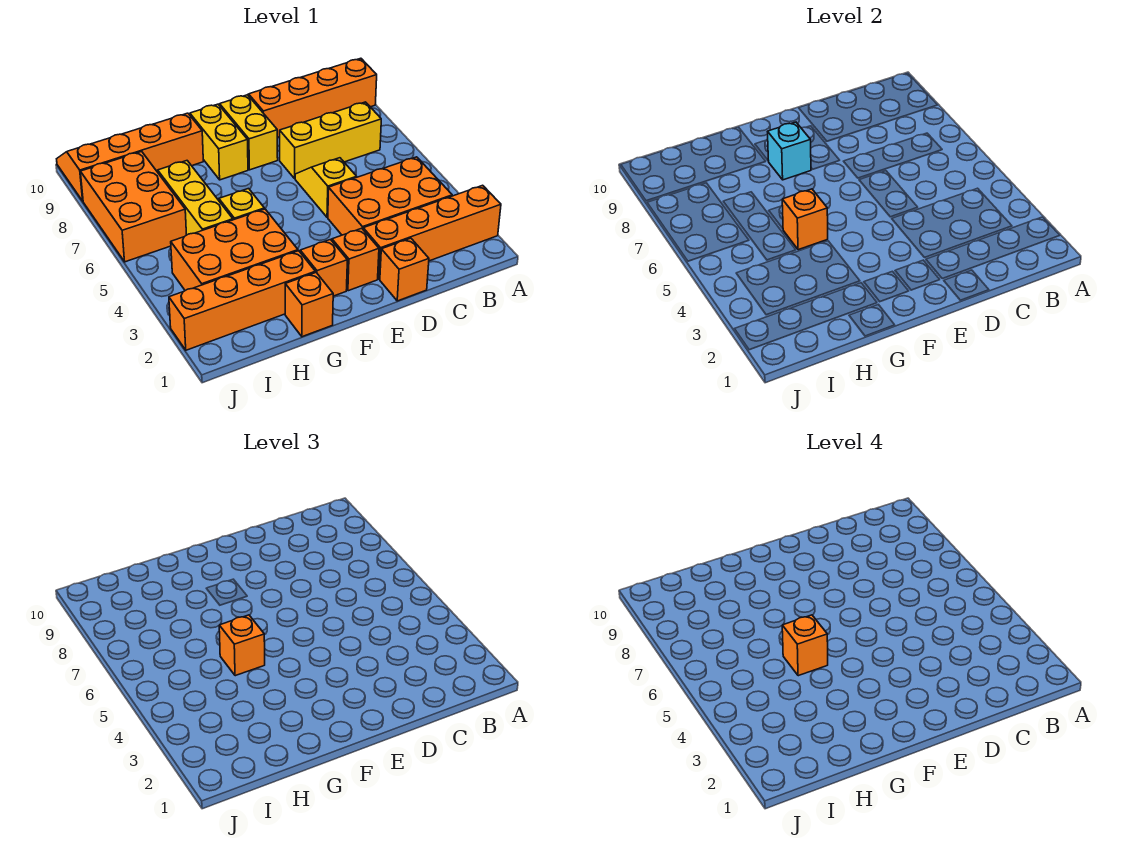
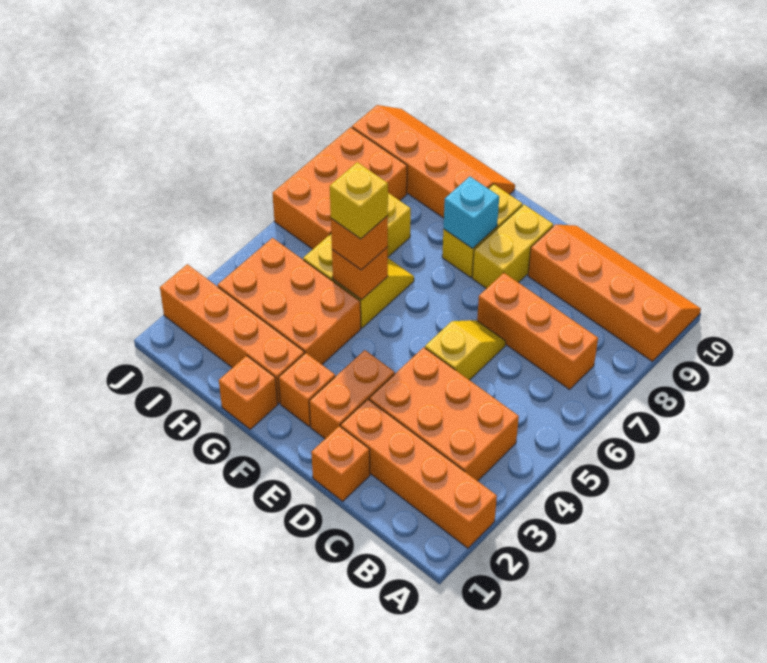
yellow 1x3 brick [280,102,381,178] -> orange 1x3 brick [477,273,598,390]
orange 1x1 brick [332,228,379,291] -> orange 1x2 brick [309,350,395,439]
orange 1x1 brick [782,615,828,676] -> yellow 1x1 brick [330,162,388,239]

